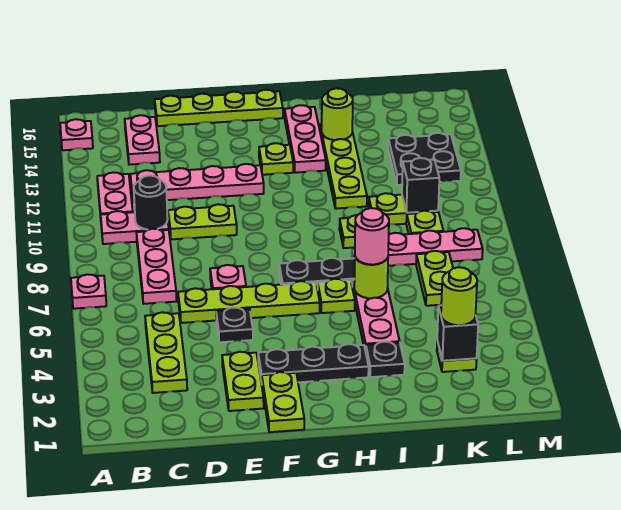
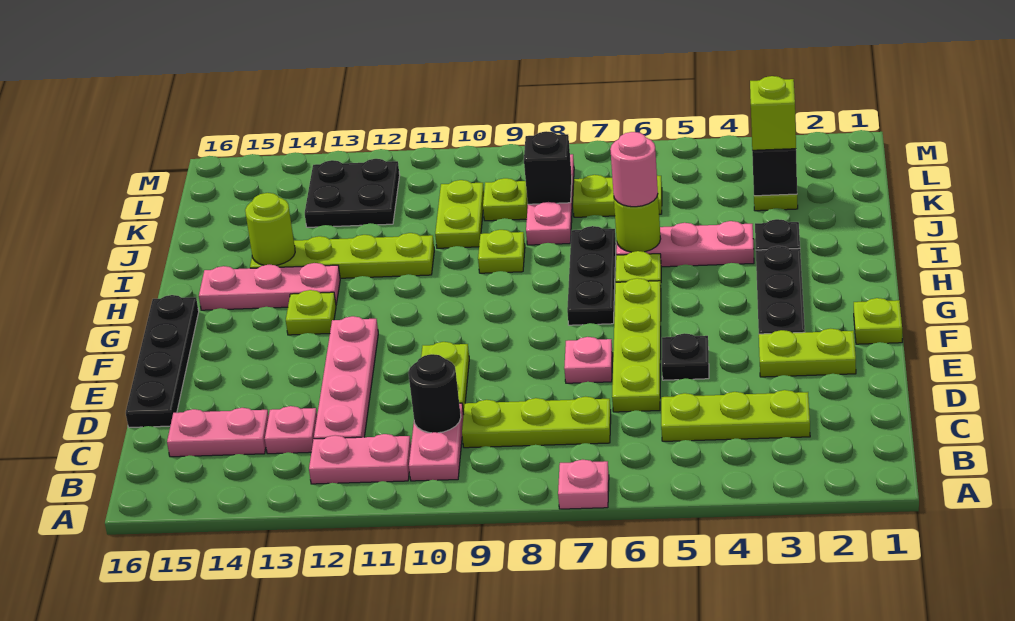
pink 1x1 plate [60,119,93,150] -> pink 1x1 plate moved to [265,406,317,454]
pink 1x3 plate [136,229,177,304] -> lime 1x3 plate [462,397,611,448]
lime 1x4 plate [155,90,283,126] -> black 1x4 plate [126,295,199,427]
lime 1x2 plate [262,372,304,432] -> lime 1x1 plate [854,298,902,344]
lime 1x1 round brick [441,267,477,325] -> lime 1x1 brick [750,76,796,150]
black 1x1 brick [402,158,439,213] -> black 1x1 brick moved to [524,131,572,204]

